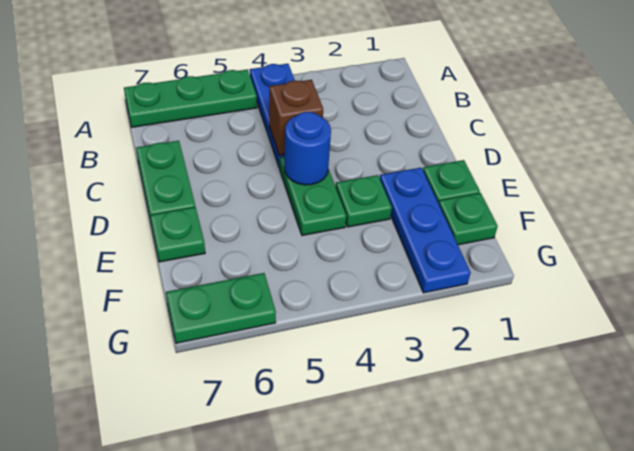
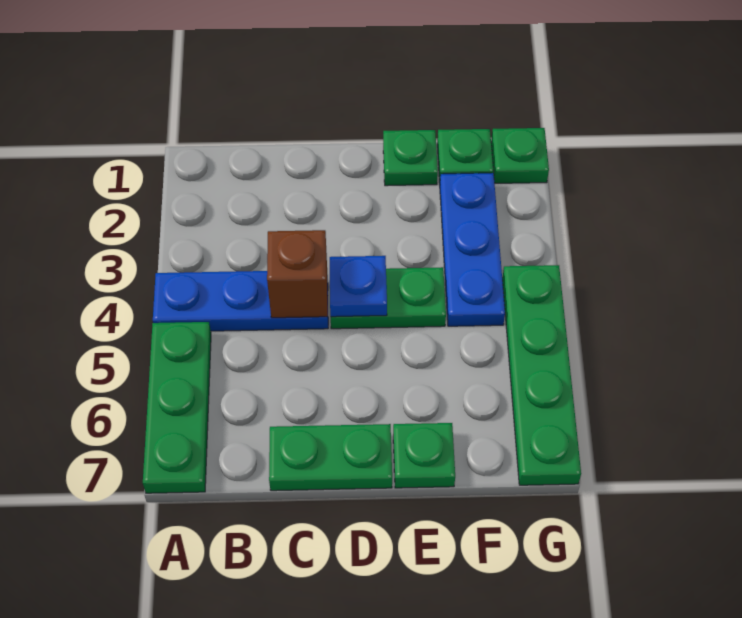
blue 1x1 round brick [284,112,331,185] -> blue 1x1 plate [330,256,387,317]
blue 1x3 plate [380,168,471,293] -> blue 1x3 plate turned to [440,173,505,326]
green 1x1 plate [336,175,392,227] -> green 1x1 plate moved to [491,128,549,183]
green 1x2 plate [166,273,276,343] -> green 1x4 plate [502,265,581,485]

